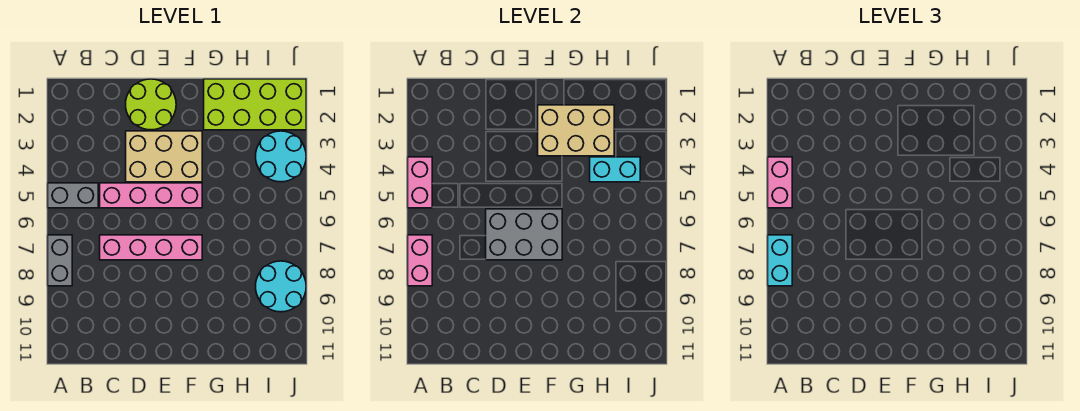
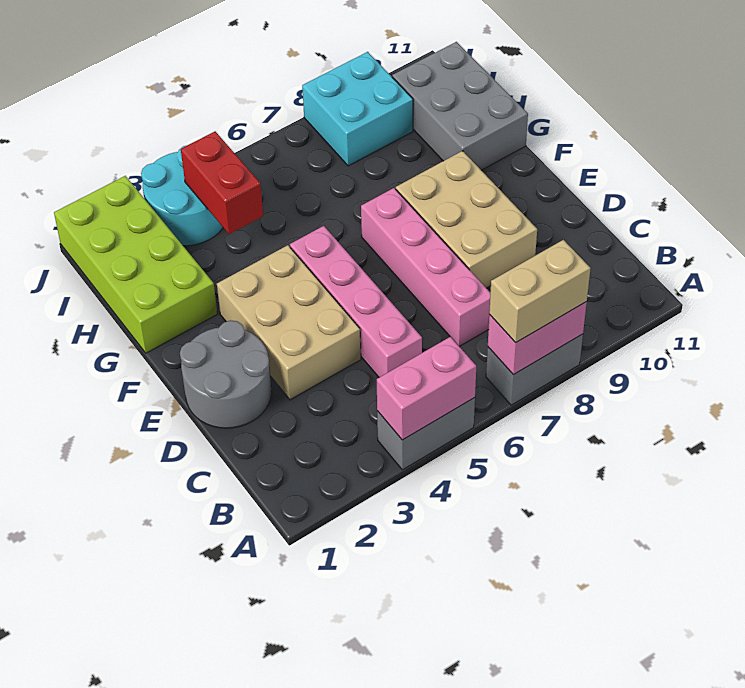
pink 1x2 brick [768,157,792,208] -> none
grey 1x2 brick [48,183,98,208] -> grey 1x2 brick turned to [377,398,475,470]
cyan 1x2 brick [768,235,792,286] -> tan 1x2 brick [489,240,591,343]
lime 2x2 round brick [126,79,176,130] -> grey 2x2 round brick [180,320,272,428]
grey 2x3 brick [486,209,562,260] -> grey 2x3 brick moved to [392,42,528,170]
tan 2x3 brick [538,105,614,156] -> tan 2x3 brick moved to [396,151,537,288]
cyan 1x2 brick [590,157,640,182] -> red 1x2 brick [181,131,263,234]
cyan 2x2 round brick [256,261,306,312] -> cyan 2x2 brick [302,52,413,166]

